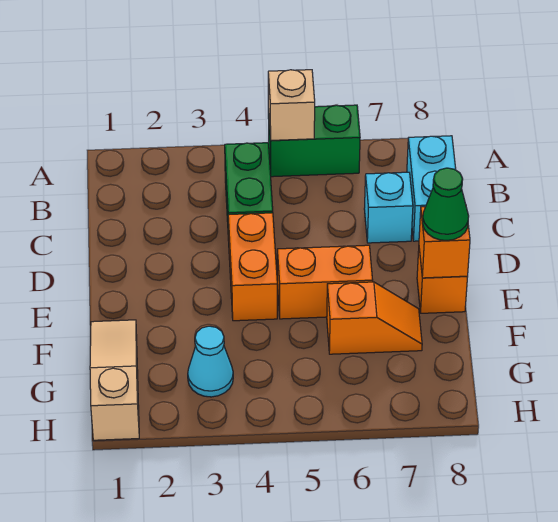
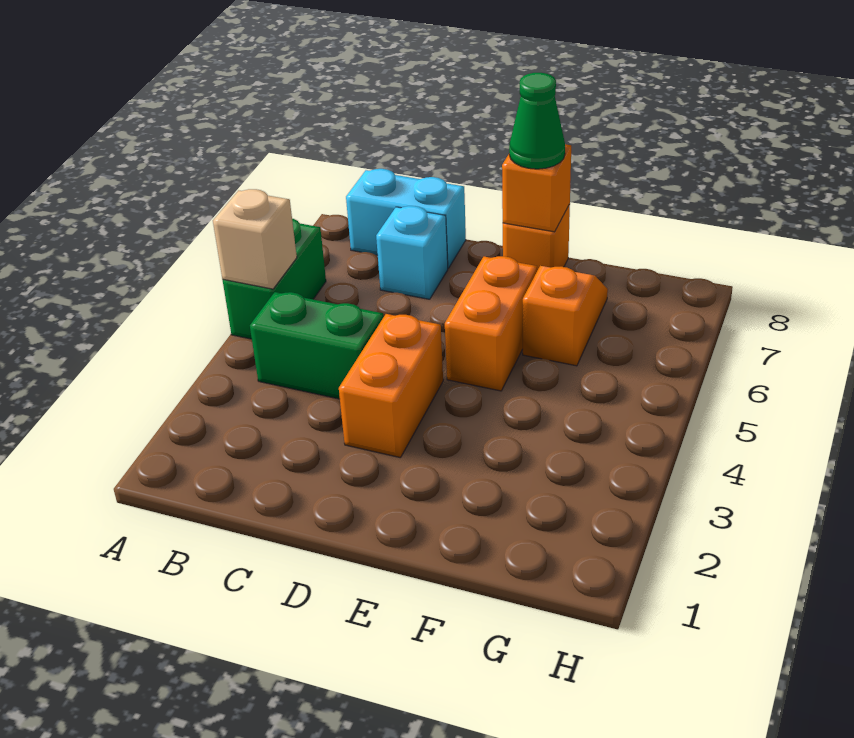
orange 1x2 brick [228,213,277,321] -> orange 1x2 brick turned to [339,314,443,458]
tan 1x3 slope [90,320,139,440] -> none
cyan 1x1 cone [188,326,233,397] -> none

